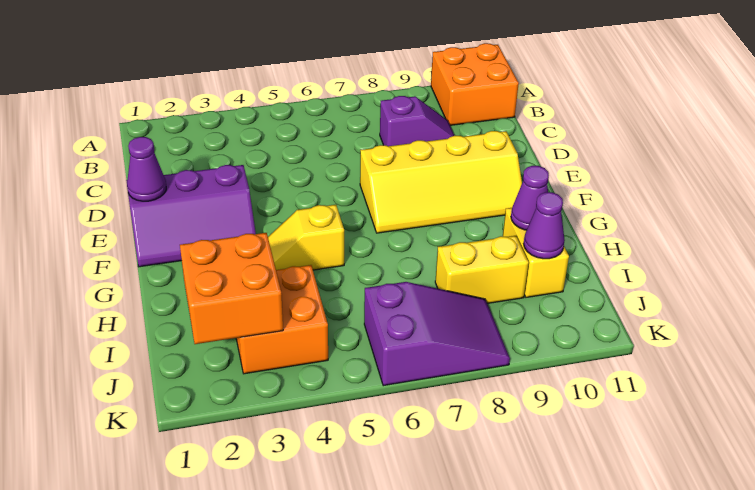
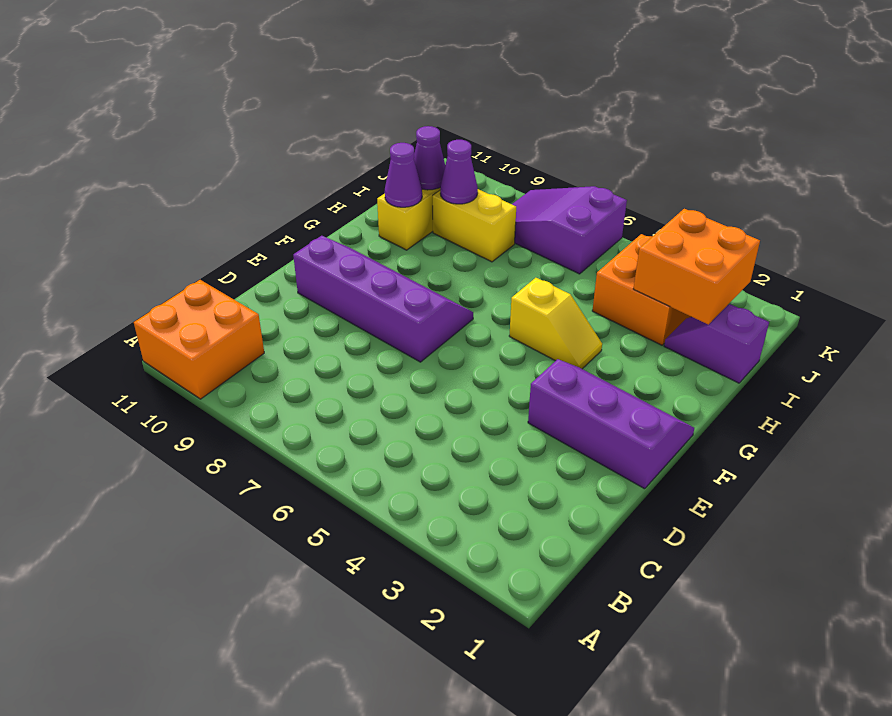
purple 1x2 slope [380,96,455,146] -> purple 1x2 slope moved to [664,304,769,383]
purple 1x1 cone [127,137,166,201] -> purple 1x1 cone moved to [440,140,478,204]
yellow 2x4 slope [360,131,522,233] -> purple 2x4 slope [293,236,473,362]

